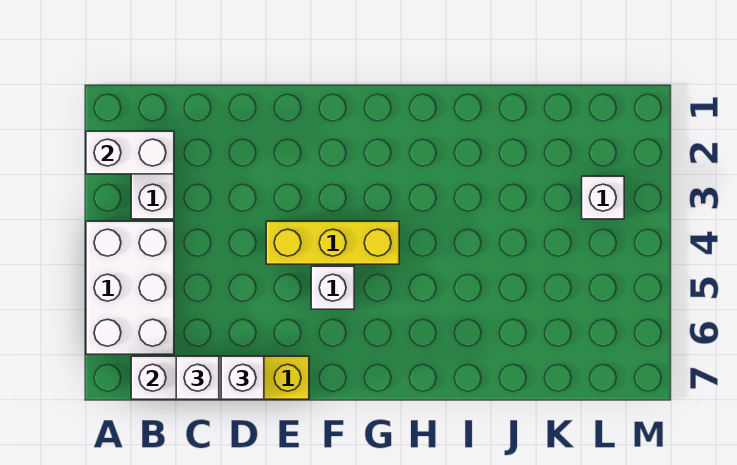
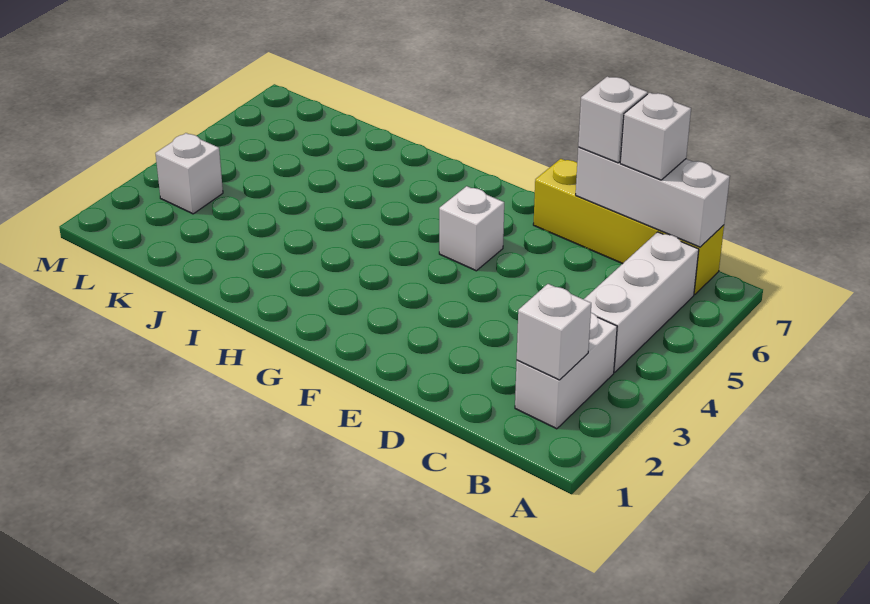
white 1x2 brick [86,131,174,174] -> white 1x1 brick [517,284,591,380]
white 2x3 brick [86,221,174,354] -> white 1x3 brick [584,232,699,372]
yellow 1x3 brick [266,221,399,264] -> none

